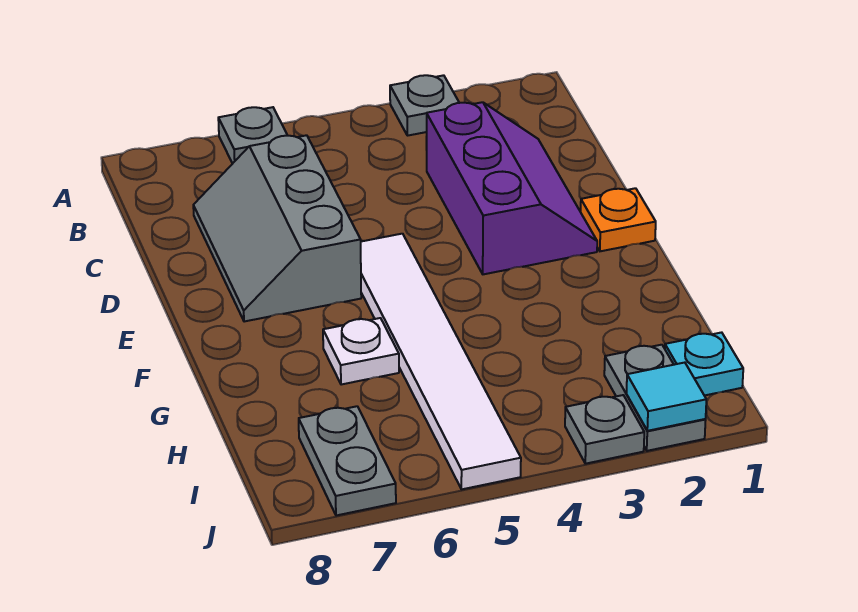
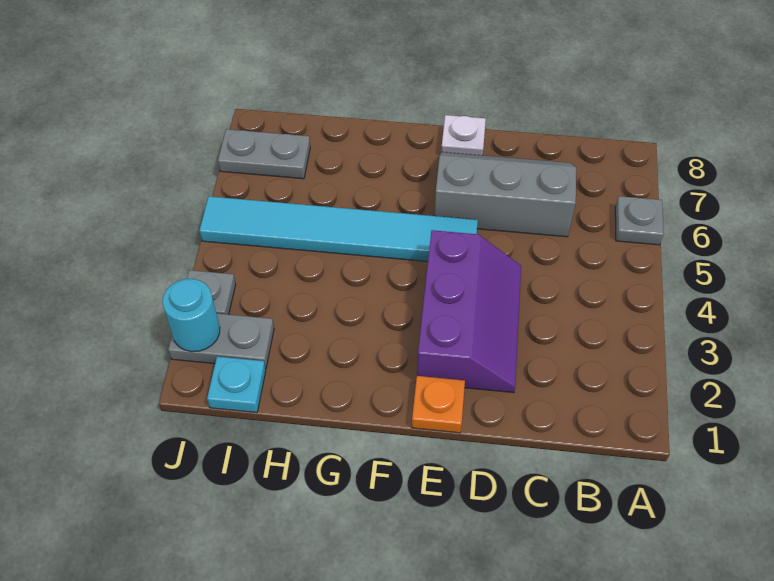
grey 1x1 plate [390,75,459,136] -> none
purple 2x3 slope [426,102,597,274] -> purple 2x3 slope turned to [417,230,521,393]
white 1x6 tile [361,234,521,489] -> cyan 1x6 tile [199,196,478,262]
white 1x1 plate [323,318,399,385] -> white 1x1 plate moved to [441,115,486,155]
cyan 1x1 tile [626,363,706,431] -> cyan 1x1 round brick [162,279,220,352]

